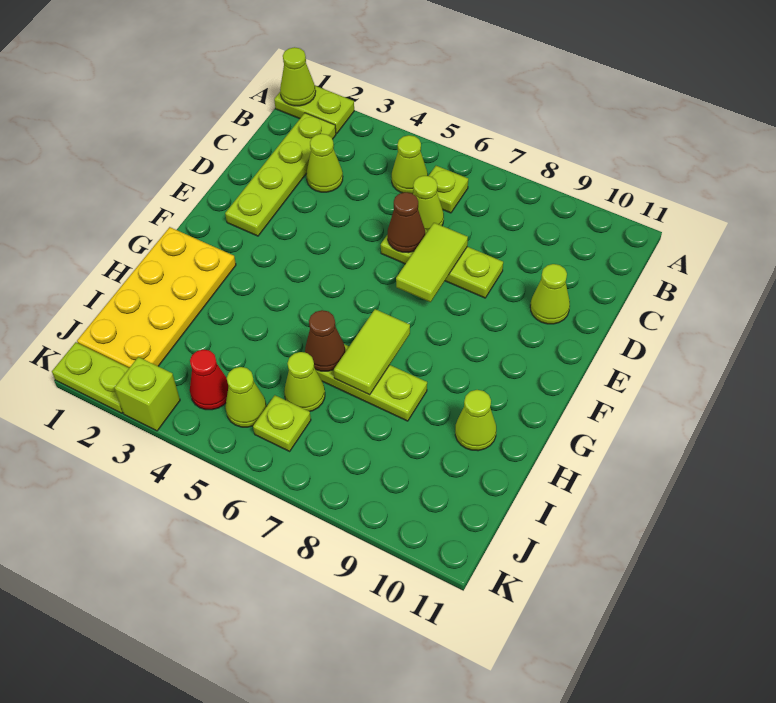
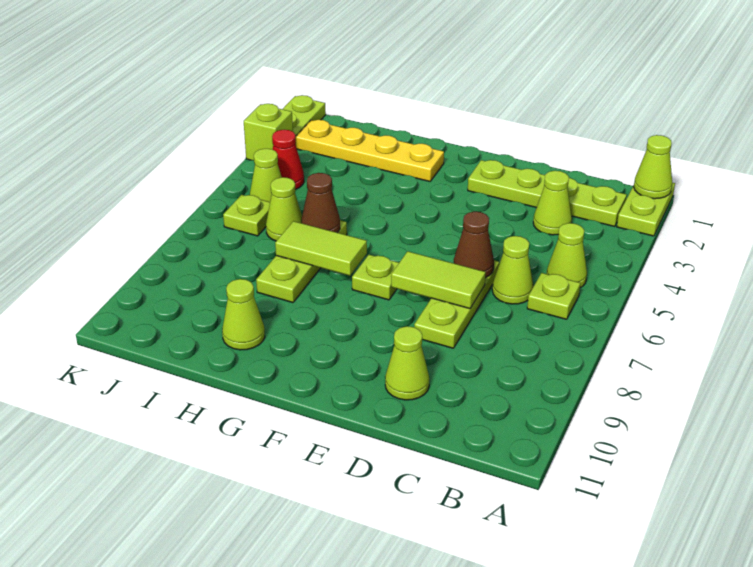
none -> lime 1x1 plate [352,255,399,300]
yellow 2x4 plate [77,227,236,368] -> yellow 1x4 plate [296,120,444,181]

